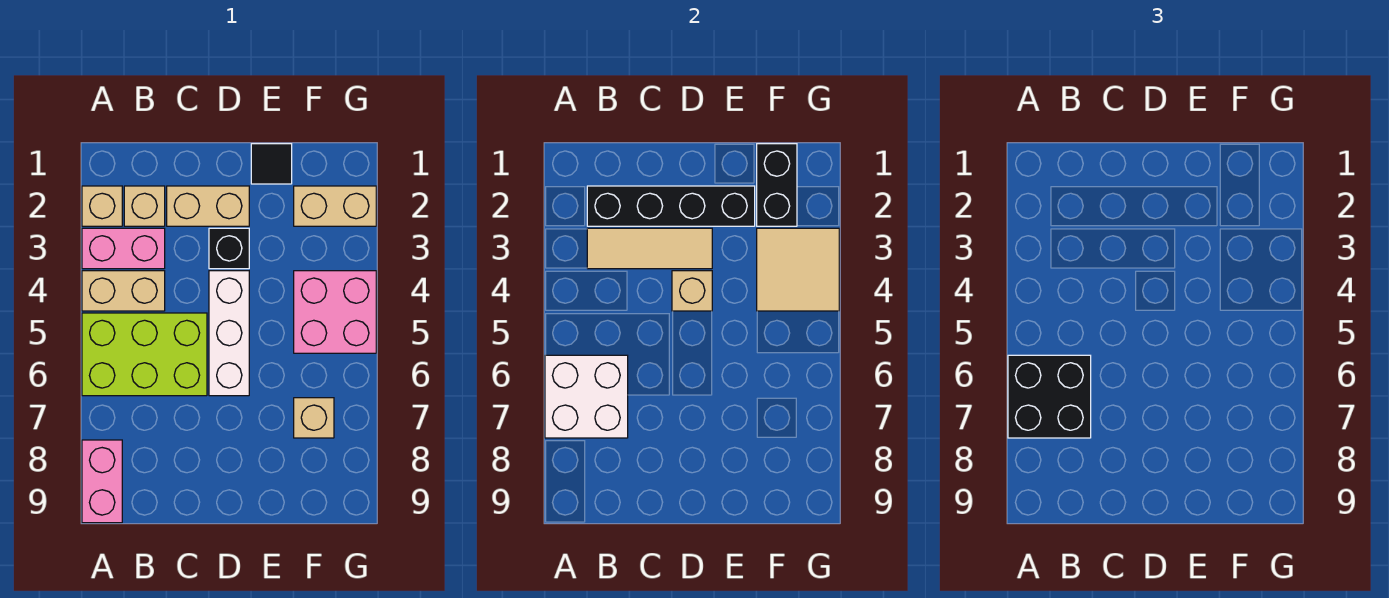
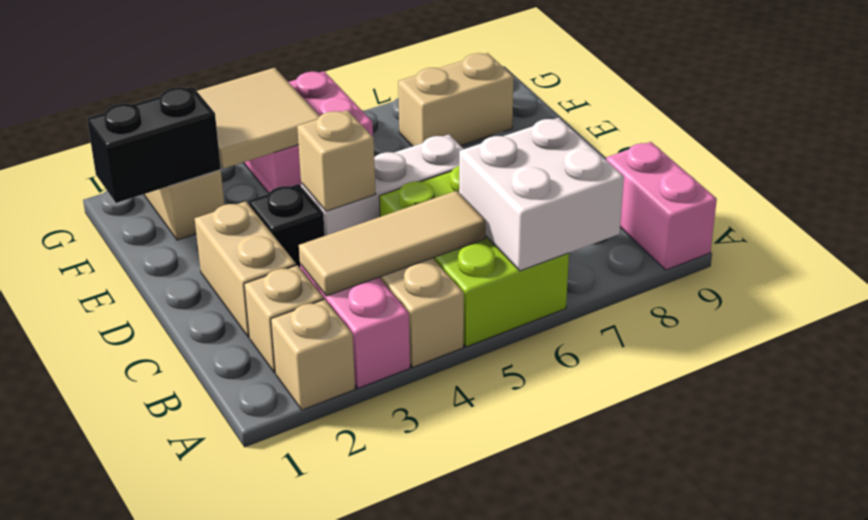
black 2x2 brick [1008,355,1091,438] -> none
pink 1x2 brick [82,440,122,523] -> pink 1x2 brick turned to [606,142,717,270]
black 1x4 brick [587,186,755,226] -> none
tan 1x3 tile [587,228,712,269] -> tan 1x3 tile turned to [299,191,486,296]
black 1x1 tile [251,144,292,184] -> none
tan 1x1 brick [294,398,334,438] -> tan 1x2 brick [398,53,514,146]

